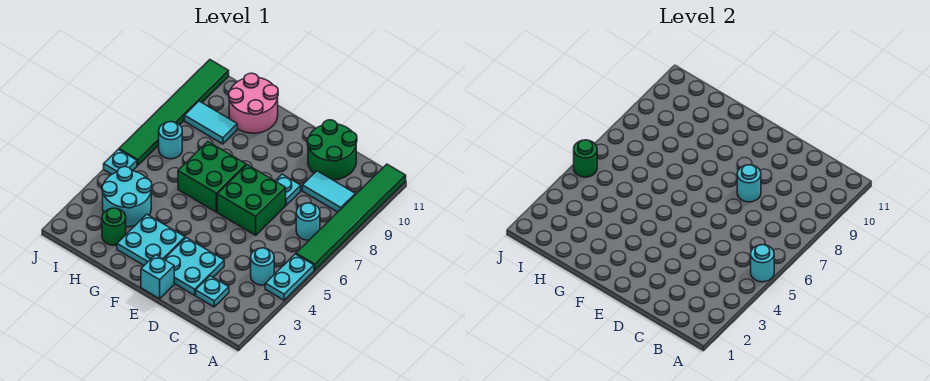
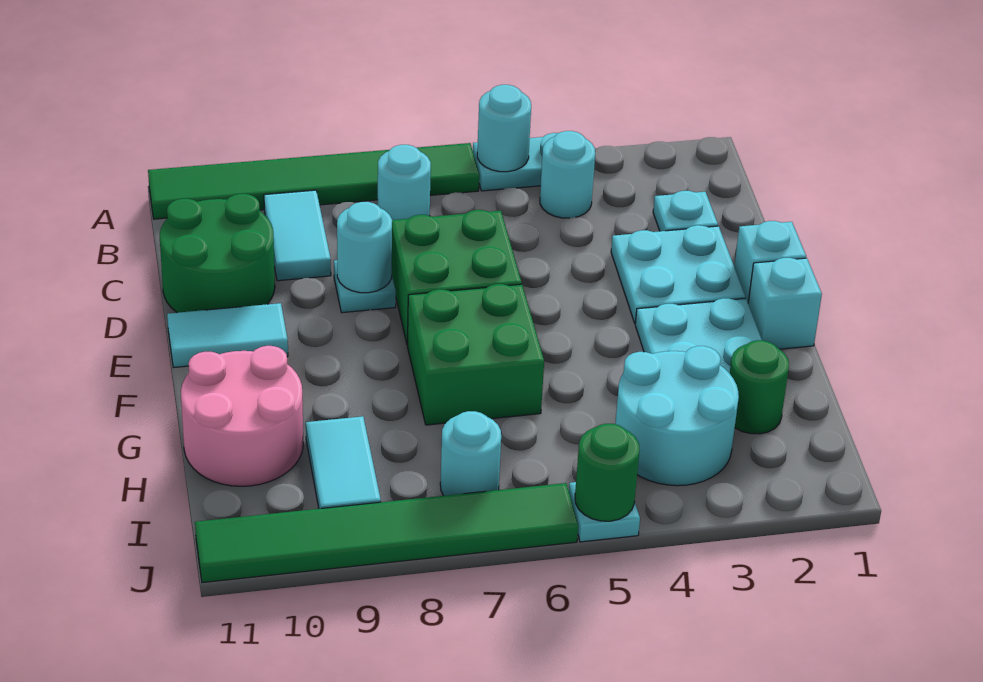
none -> cyan 1x2 tile [167,303,288,368]
none -> cyan 1x1 brick [748,258,822,349]

